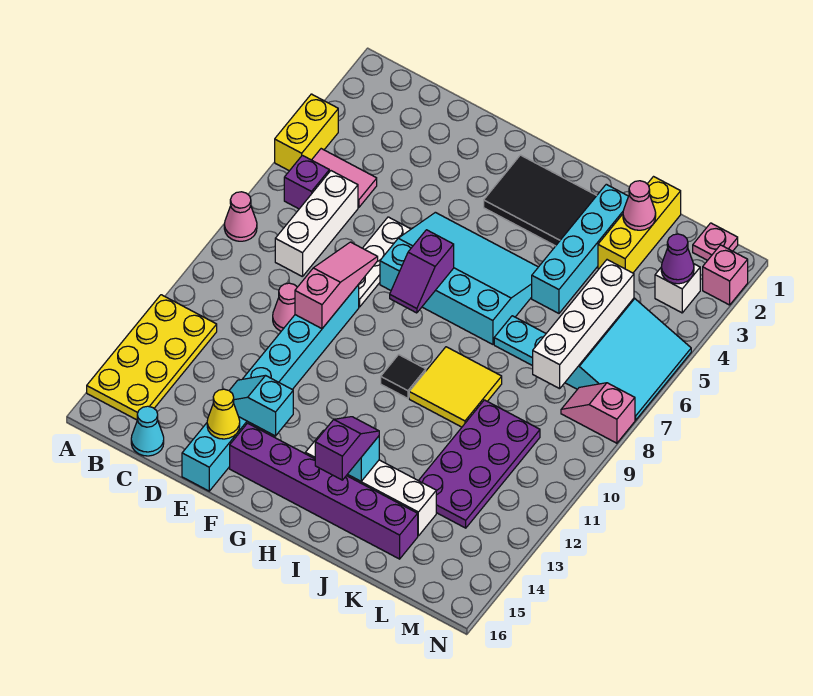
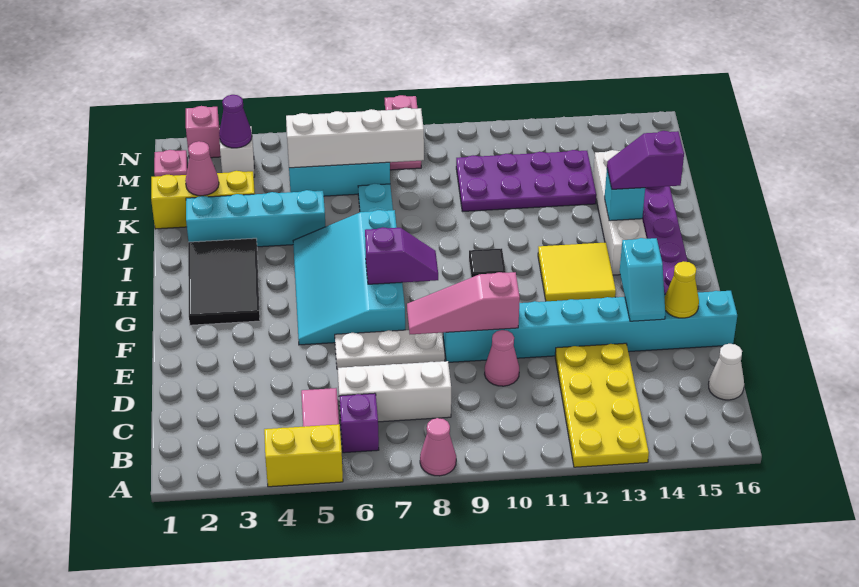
yellow 2x4 plate [87,295,217,420] -> yellow 2x4 plate turned to [555,343,649,467]
cyan 1x1 cone [131,406,164,456] -> white 1x1 cone [709,344,744,400]
yellow 2x2 tile [409,347,502,427] -> yellow 2x2 tile moved to [538,243,616,301]

